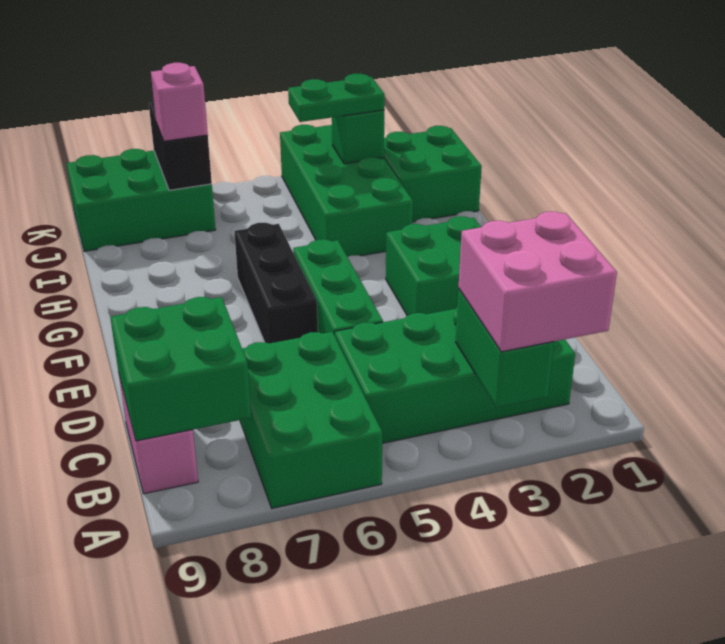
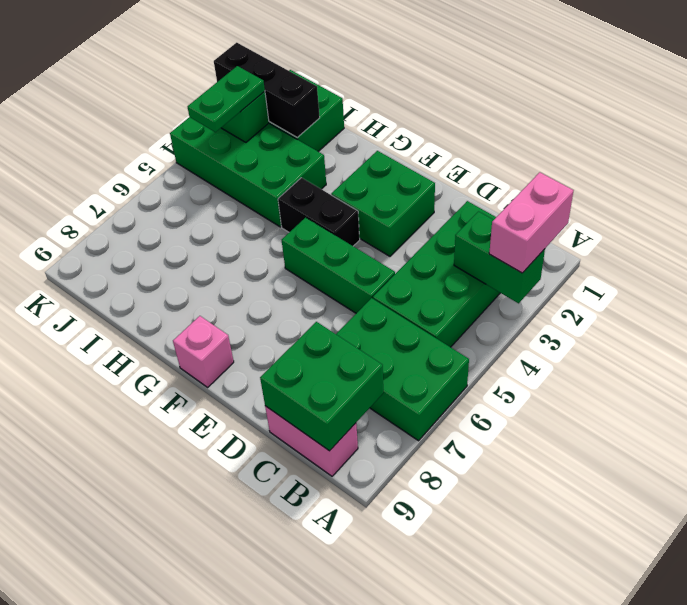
pink 2x2 brick [459,212,617,352] -> pink 1x2 brick [489,172,574,273]
black 1x3 brick [234,223,318,343] -> black 1x3 brick moved to [214,43,320,138]
green 2x3 brick [66,149,216,251] -> none
black 1x2 brick [149,102,212,190] -> black 1x2 brick moved to [278,178,360,246]
pink 1x1 brick [151,63,208,141] -> pink 1x1 brick moved to [173,316,234,387]

